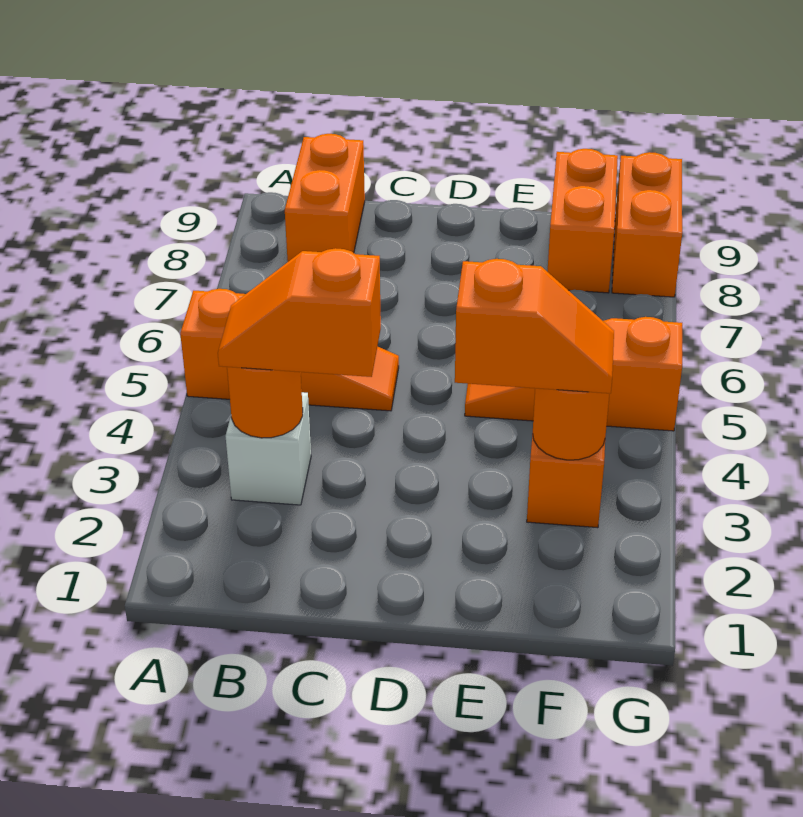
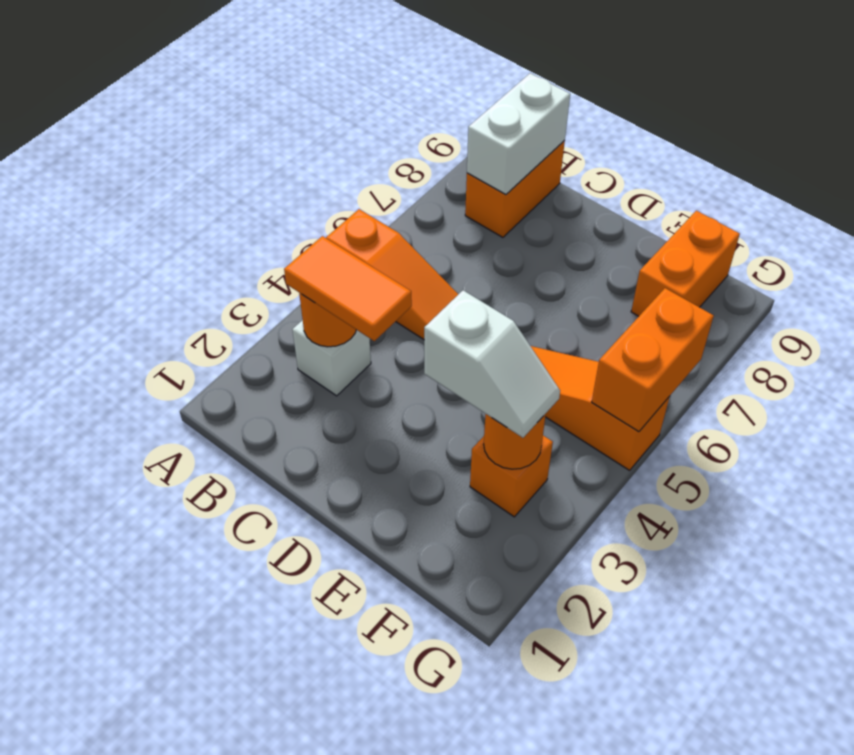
orange 1x2 slope [218,248,381,377] -> orange 1x2 tile [284,236,412,341]
none -> white 1x2 brick [467,73,570,195]
orange 1x2 slope [455,259,614,393] -> white 1x2 slope [424,290,560,438]
orange 1x2 brick [612,152,682,297] -> orange 1x2 brick moved to [592,288,714,432]

